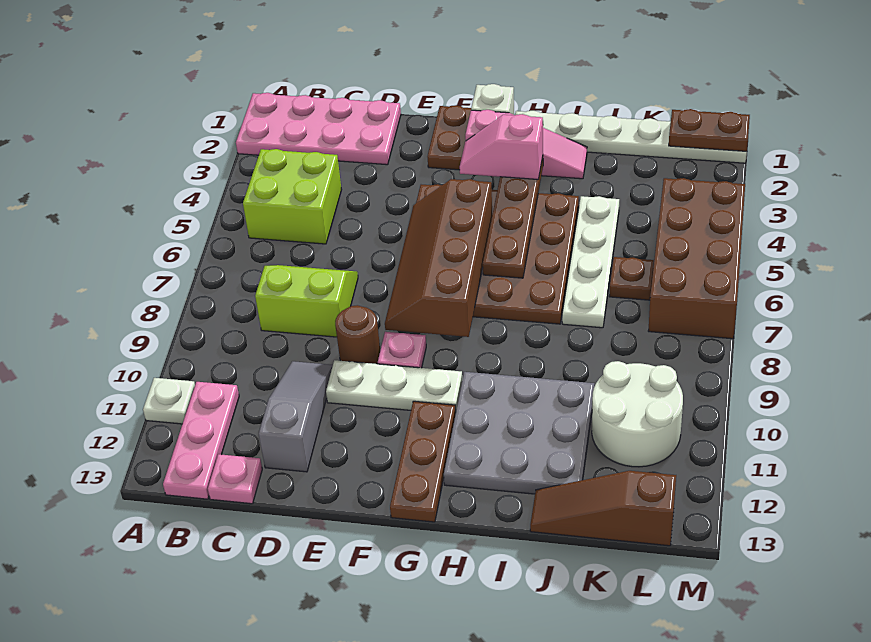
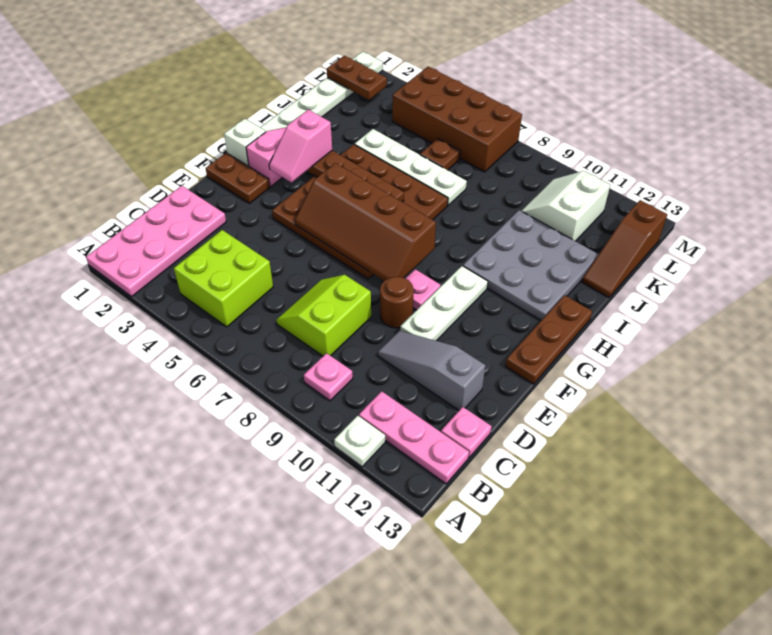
none -> pink 1x1 plate [304,353,353,401]
brown 1x3 plate [390,401,456,522] -> brown 1x3 plate turned to [505,295,592,384]
white 2x2 round brick [592,361,683,467] -> white 2x2 slope [522,171,610,241]
brown 1x2 plate [669,109,750,151] -> brown 1x2 plate turned to [327,56,387,100]

